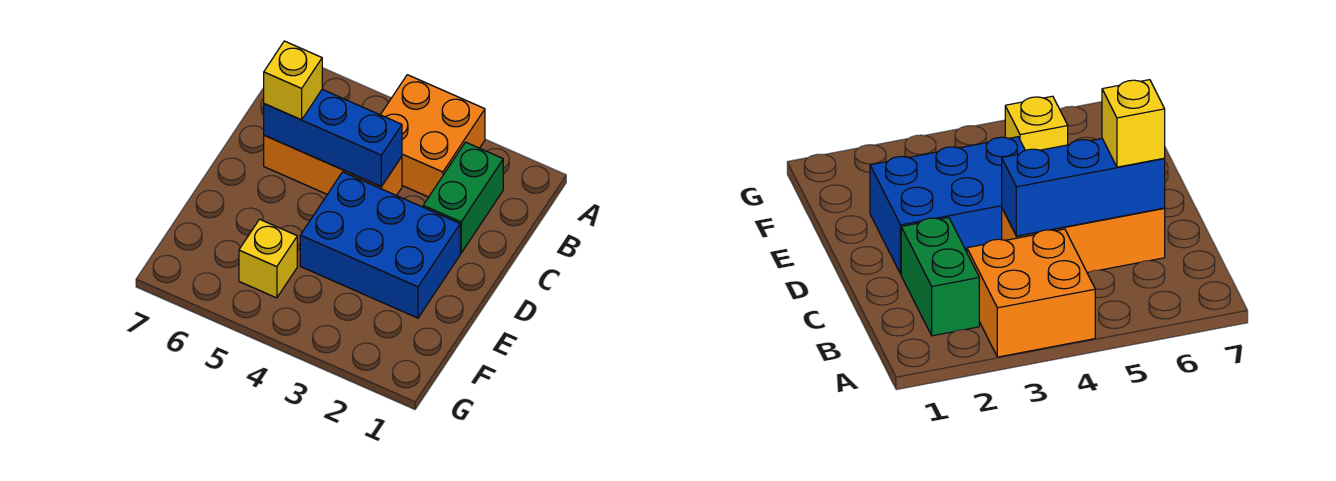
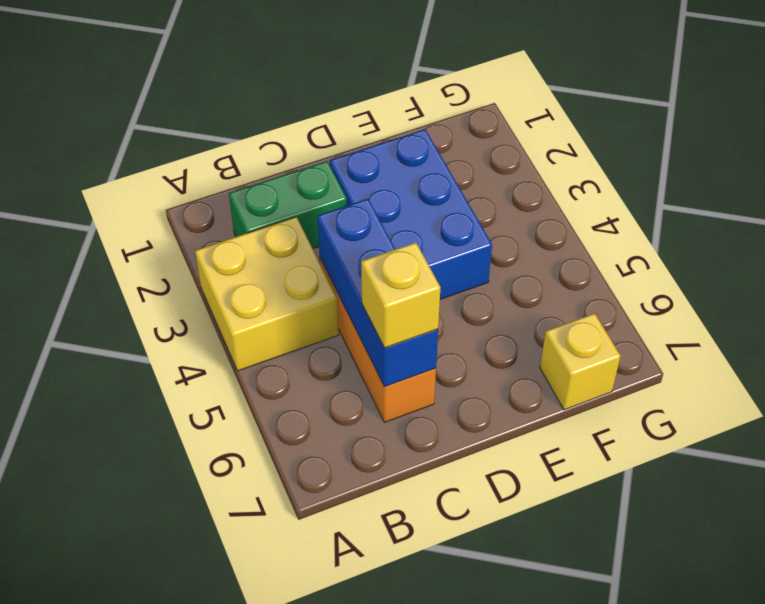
orange 2x2 brick [381,75,485,197] -> yellow 2x2 brick [195,217,339,371]
yellow 1x1 brick [239,219,297,298] -> yellow 1x1 brick moved to [540,313,620,410]

